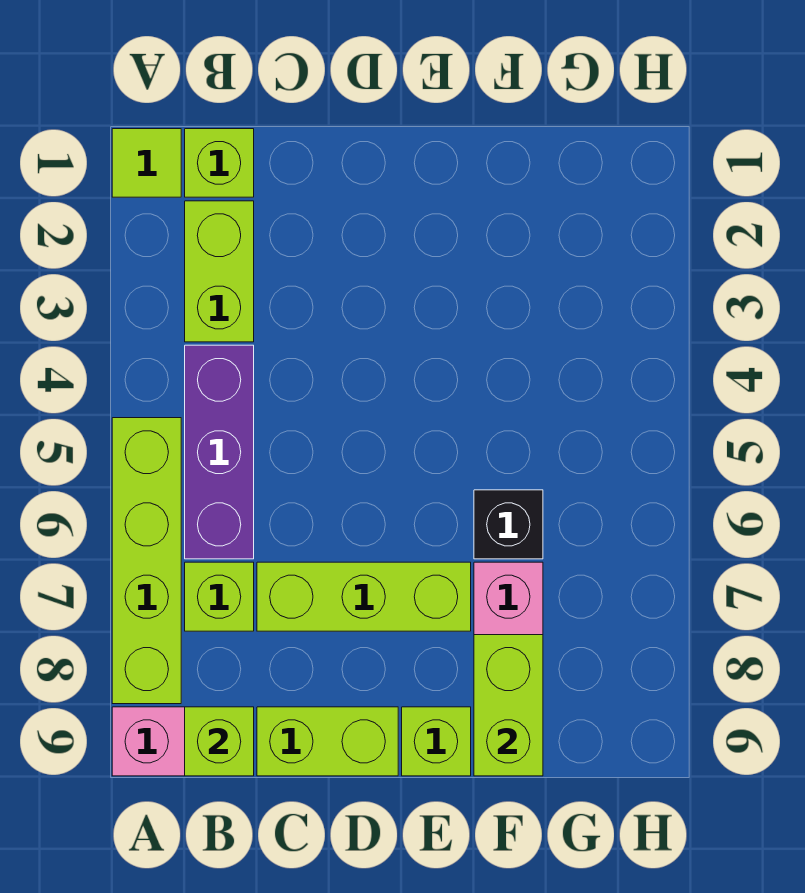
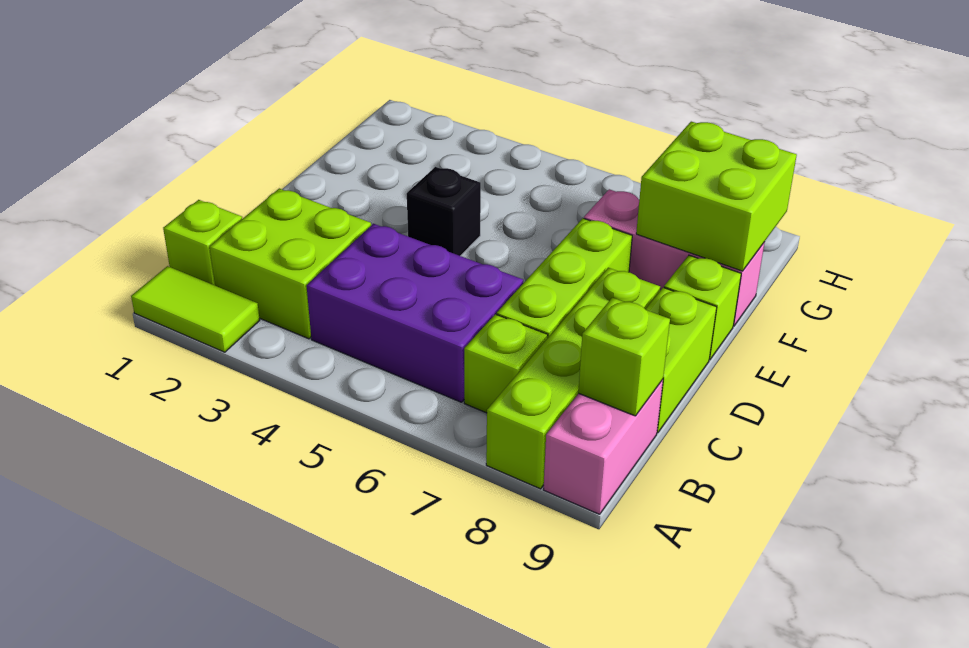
lime 1x1 tile [112,129,181,197] -> lime 1x2 tile [131,266,260,352]
lime 1x4 brick [112,418,181,704] -> lime 1x4 brick turned to [486,268,660,489]
lime 1x2 brick [185,201,254,342] -> lime 2x2 brick [210,189,371,339]
purple 1x3 brick [185,345,254,559] -> purple 2x3 brick [307,224,523,402]
black 1x1 brick [474,490,543,559] -> black 1x1 brick moved to [407,167,481,256]
lime 1x2 brick [474,635,543,776] -> lime 2x2 brick [636,122,797,271]

